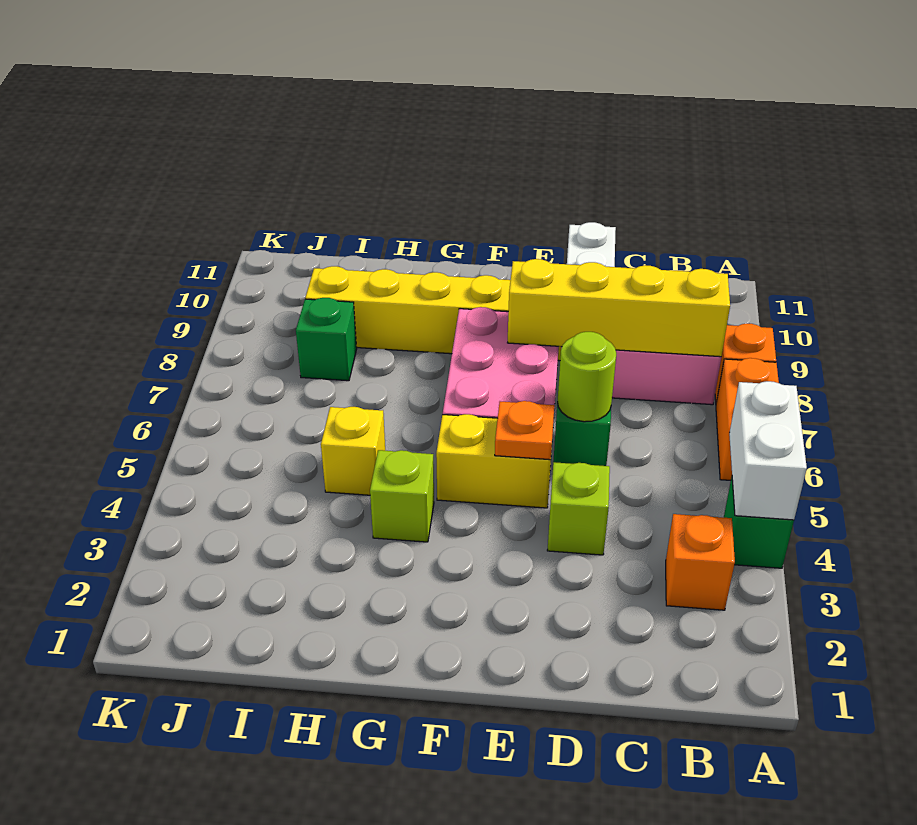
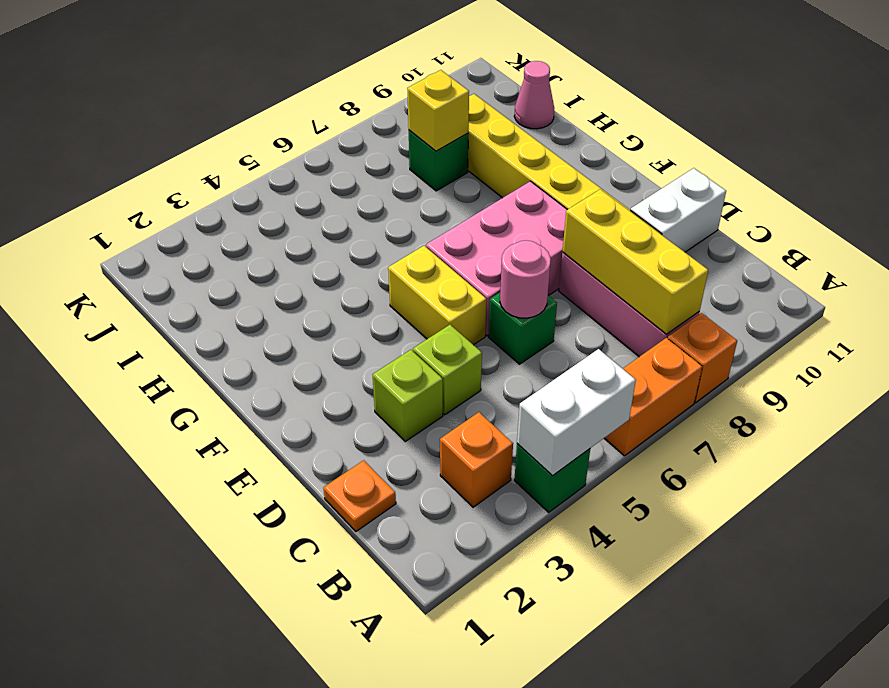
yellow 1x4 brick [508,259,730,357] -> yellow 1x3 brick [562,189,708,334]
lime 1x1 round brick [557,332,616,422] -> pink 1x1 round brick [500,241,551,318]
orange 1x1 plate [495,401,554,460] -> orange 1x1 plate moved to [323,460,396,531]
lime 1x1 brick [370,450,434,542] -> lime 1x1 brick moved to [373,350,443,441]
yellow 1x1 brick [321,407,385,495] -> yellow 1x1 brick moved to [407,70,469,151]
none -> pink 1x1 cone [514,61,554,129]

